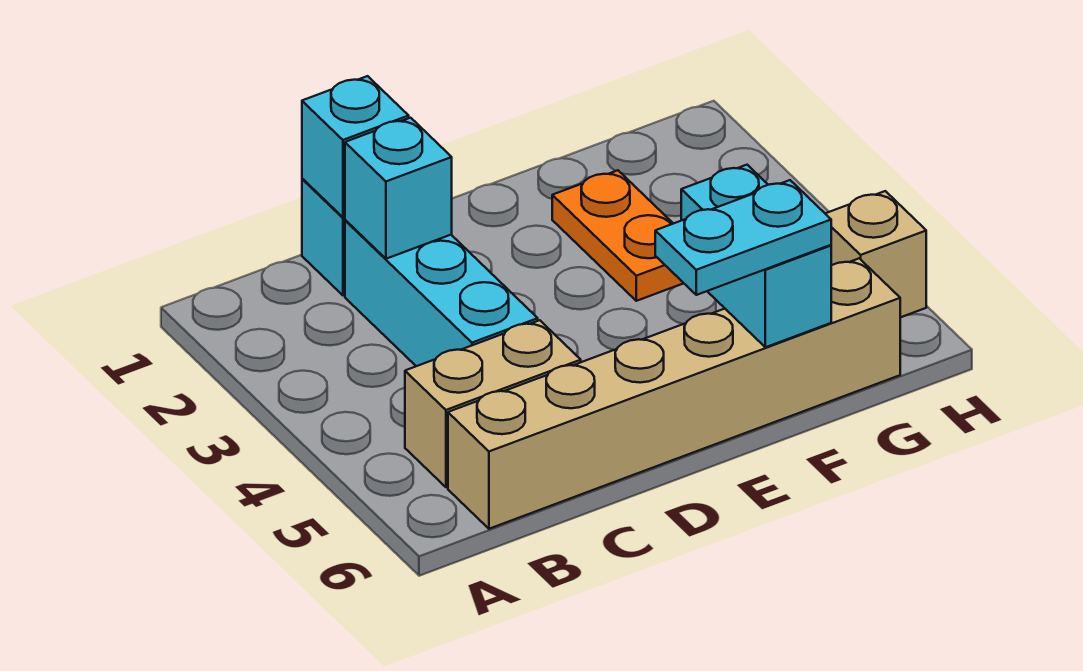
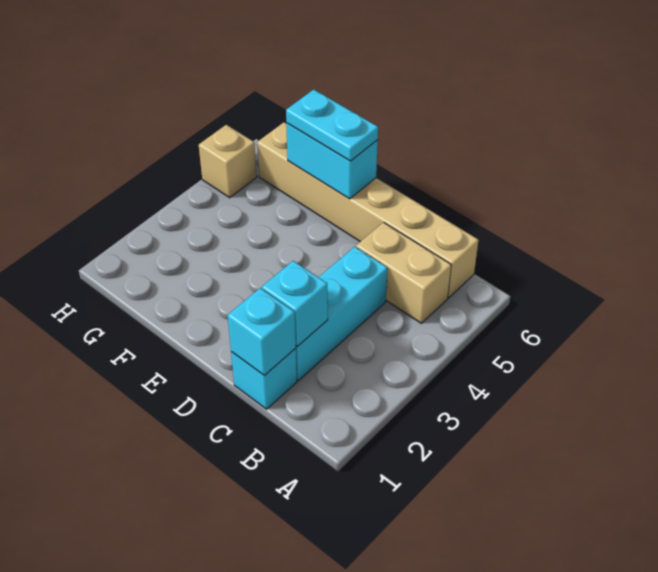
orange 1x2 plate [552,170,683,301] -> none
cyan 1x2 brick [681,165,831,347] -> cyan 1x2 brick turned to [286,123,378,199]

